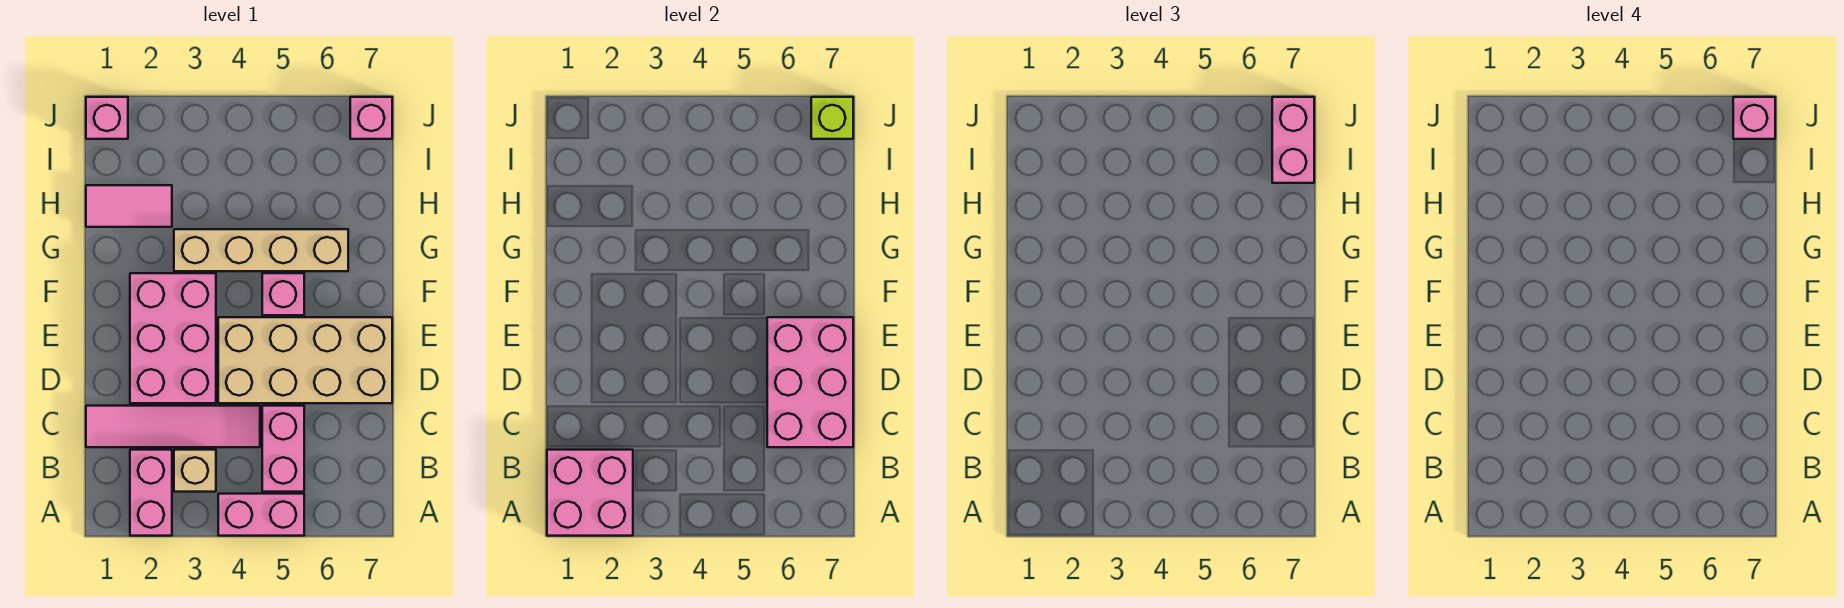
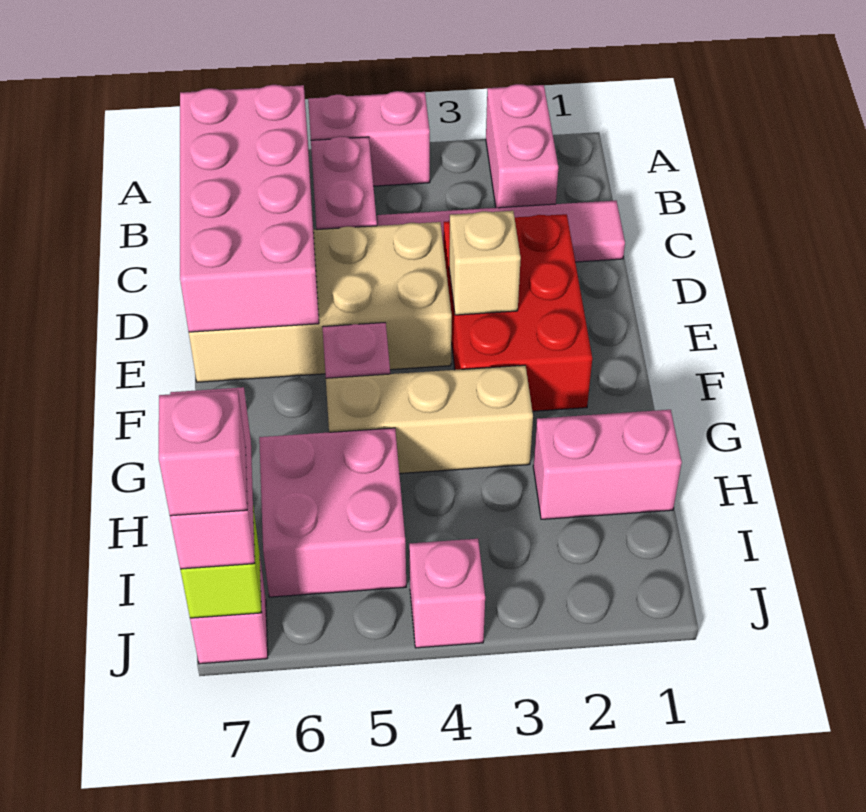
pink 2x2 brick [547,450,633,536] -> pink 2x2 brick moved to [259,428,406,597]
tan 1x1 brick [174,450,216,492] -> tan 1x1 brick moved to [449,211,521,315]
pink 2x3 brick [767,317,853,447] -> pink 2x4 brick [180,85,319,332]
pink 2x3 brick [130,273,216,403] -> red 2x3 brick [443,214,592,411]
tan 1x4 brick [174,229,348,271] -> tan 1x3 brick [326,365,533,474]
pink 1x2 tile [86,185,172,227] -> pink 1x2 brick [533,410,682,519]
pink 1x1 brick [86,97,128,139] -> pink 1x1 brick moved to [409,539,485,648]

